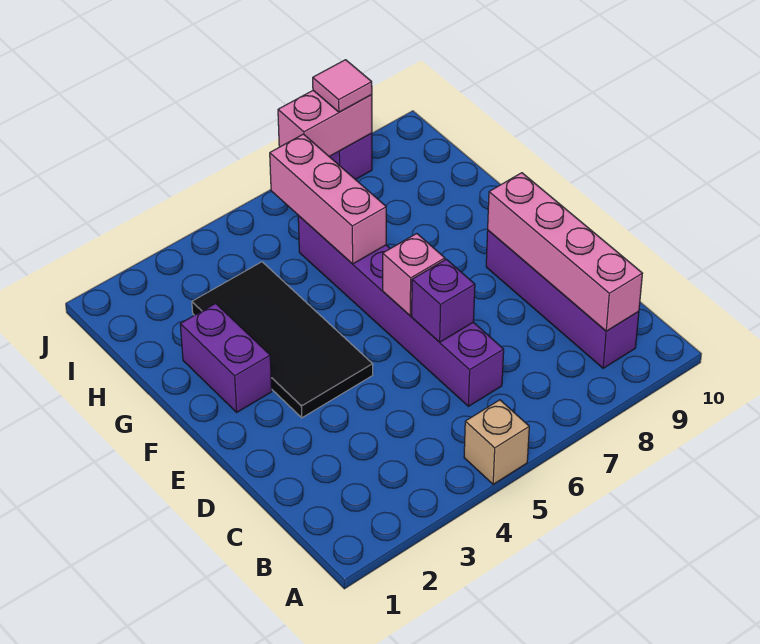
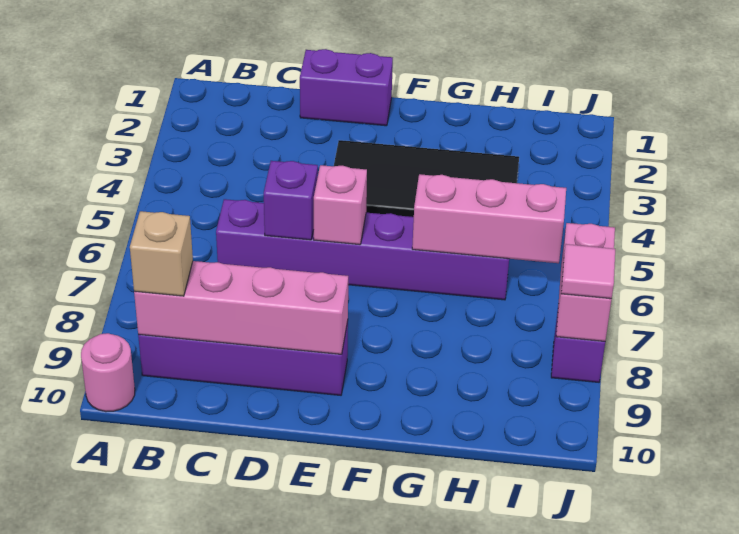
tan 1x1 brick [464,400,529,484] -> tan 1x1 brick moved to [130,211,193,296]
none -> pink 1x1 round brick [81,333,135,412]
purple 1x2 brick [180,303,272,412] -> purple 1x2 brick moved to [300,49,393,126]

